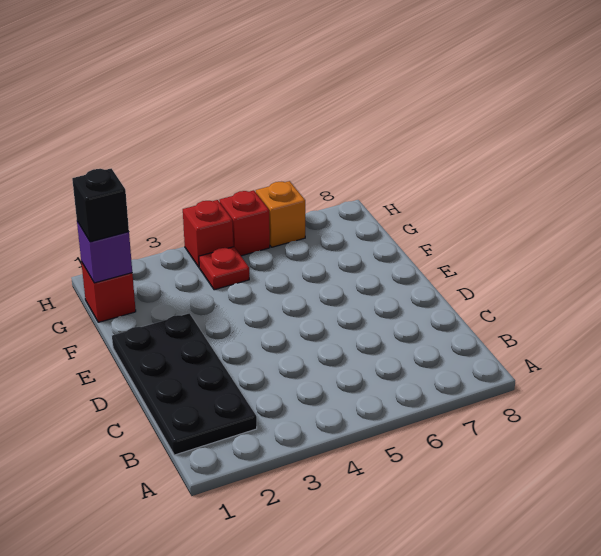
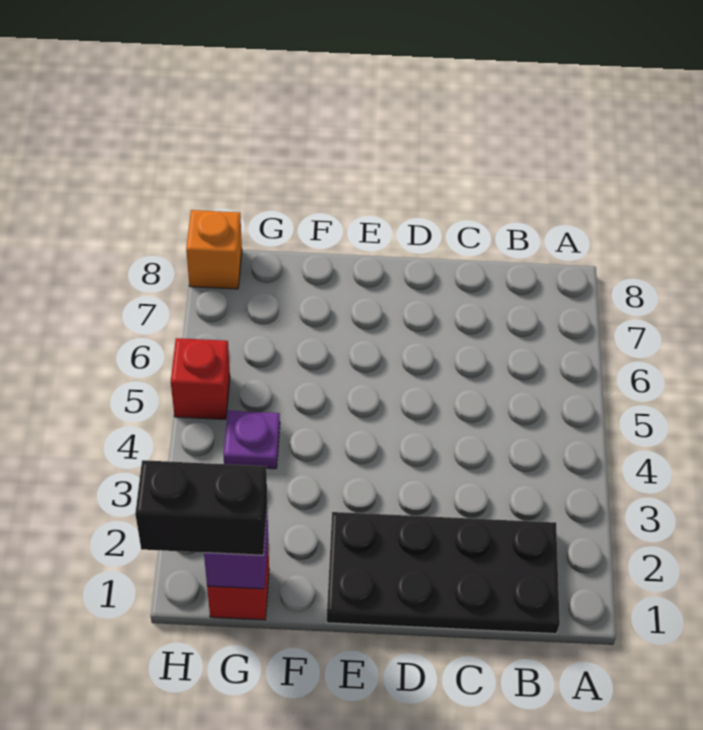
black 1x1 brick [72,169,129,242] -> black 1x2 brick [135,460,267,555]
red 1x1 plate [199,247,249,290] -> purple 1x1 plate [224,411,280,469]
red 1x1 brick [183,200,233,267] -> none
orange 1x1 brick [256,181,305,247] -> orange 1x1 brick moved to [186,210,242,289]

